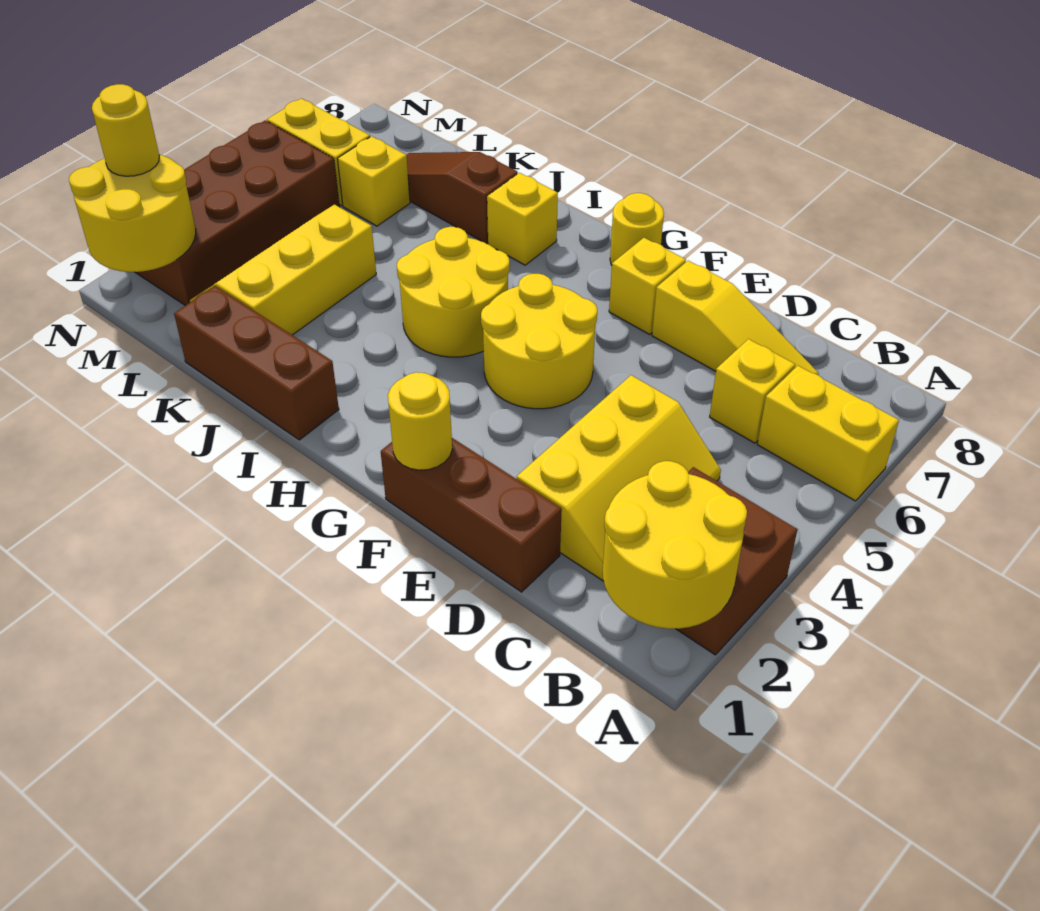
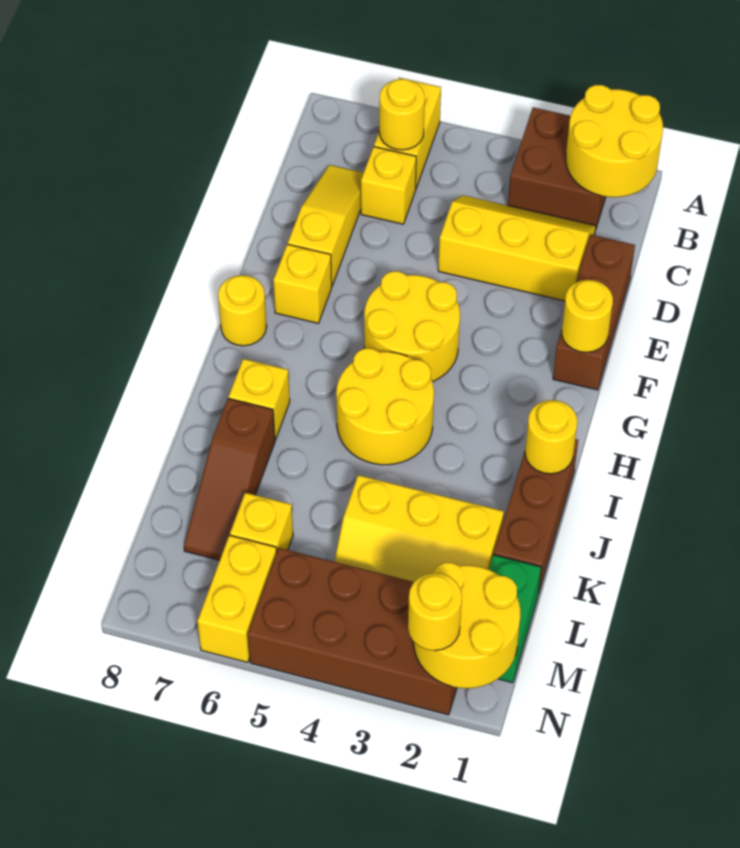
none -> yellow 1x1 round brick [379,79,425,150]
none -> yellow 1x1 round brick [525,400,577,474]
none -> green 1x2 brick [489,555,541,683]

